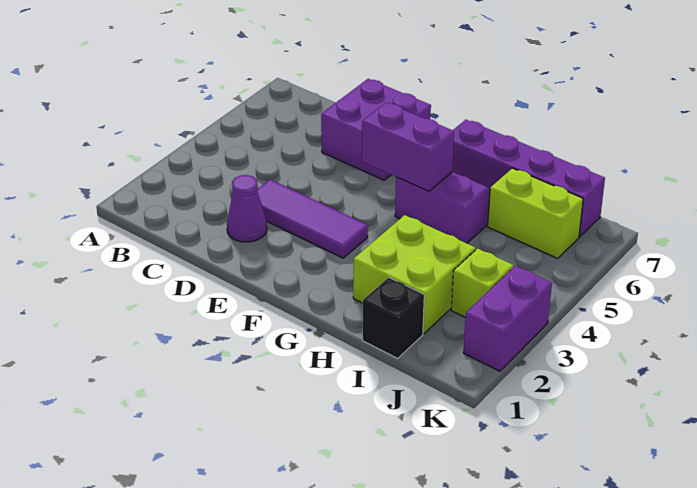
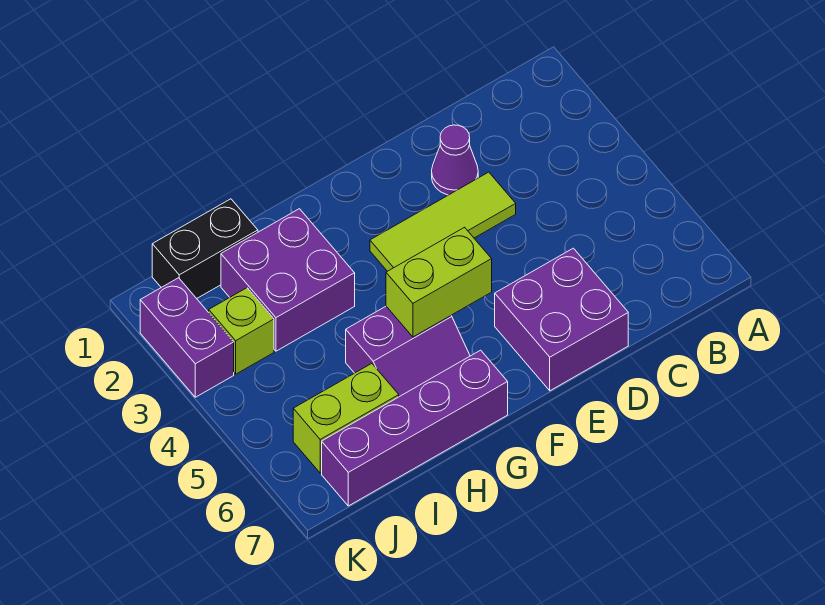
purple 1x3 tile [258,179,368,258] -> lime 1x3 tile [370,172,516,271]
purple 1x2 brick [362,102,454,191] -> lime 1x2 brick [386,227,492,337]
lime 2x2 brick [353,215,476,334] -> purple 2x2 brick [221,209,355,351]
black 1x1 brick [363,277,424,358] -> black 1x2 brick [152,199,258,299]

